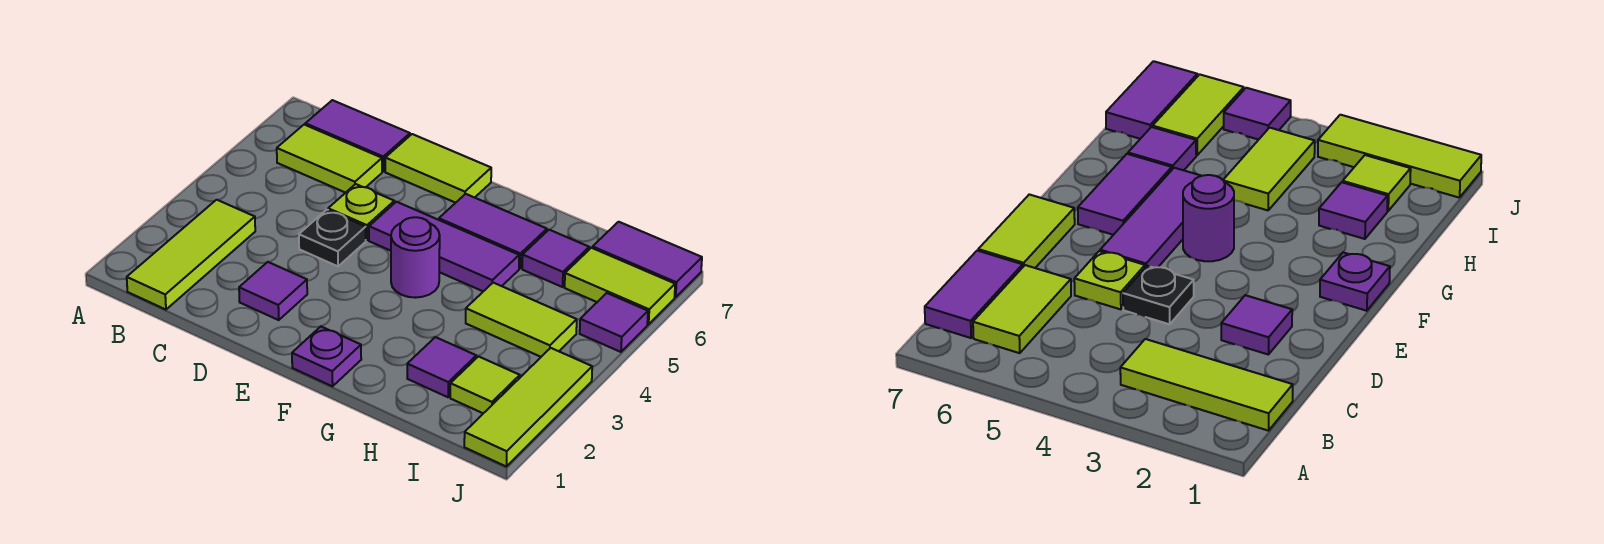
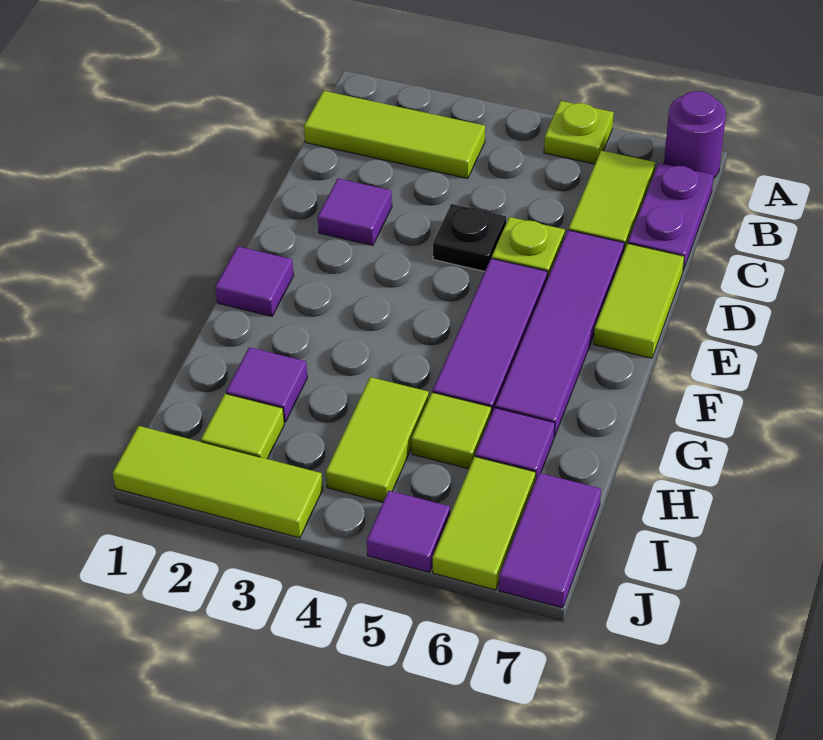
none -> lime 1x1 plate [544,101,614,164]
purple 1x2 tile [305,100,410,171] -> purple 1x2 plate [628,163,714,270]
purple 1x1 plate [292,327,361,386] -> purple 1x1 tile [215,246,294,316]
purple 1x1 round brick [391,217,440,298] -> purple 1x1 round brick moved to [664,91,726,178]
purple 1x2 tile [439,194,547,268] -> purple 1x4 tile [495,230,624,437]
none -> lime 1x1 tile [412,392,491,469]

